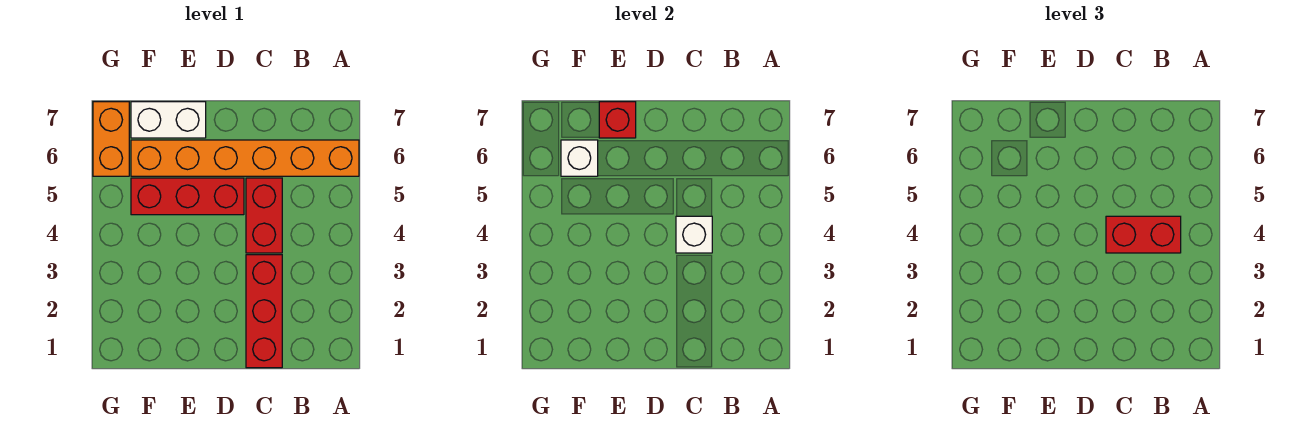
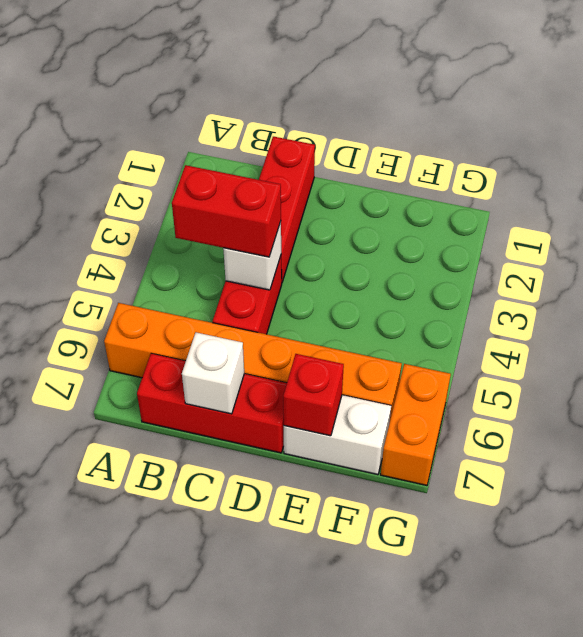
red 1x3 brick [131,178,244,215] -> red 1x3 brick moved to [137,353,287,453]
white 1x1 brick [561,140,598,176] -> white 1x1 brick moved to [182,332,244,414]

